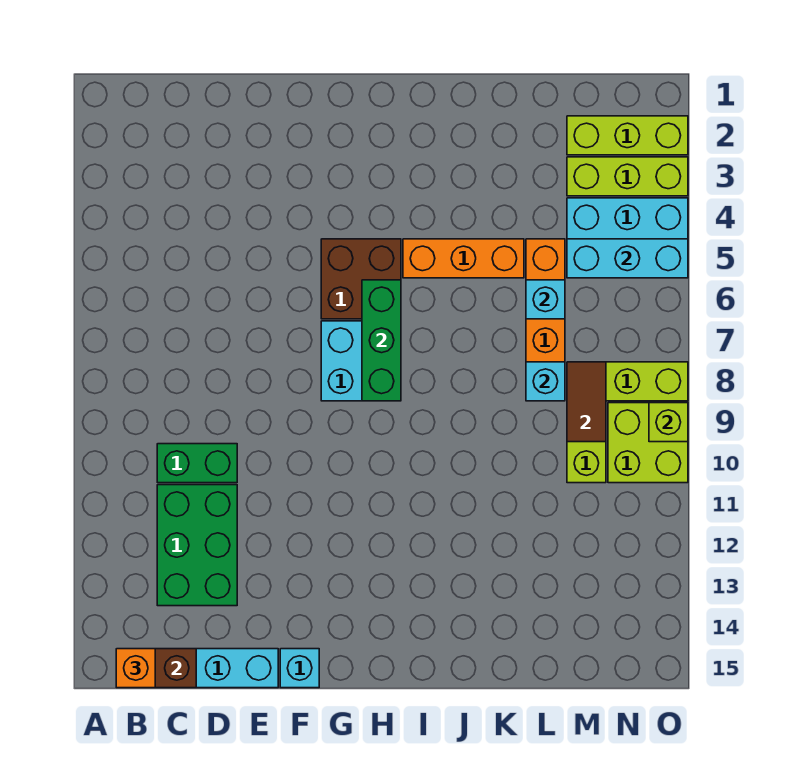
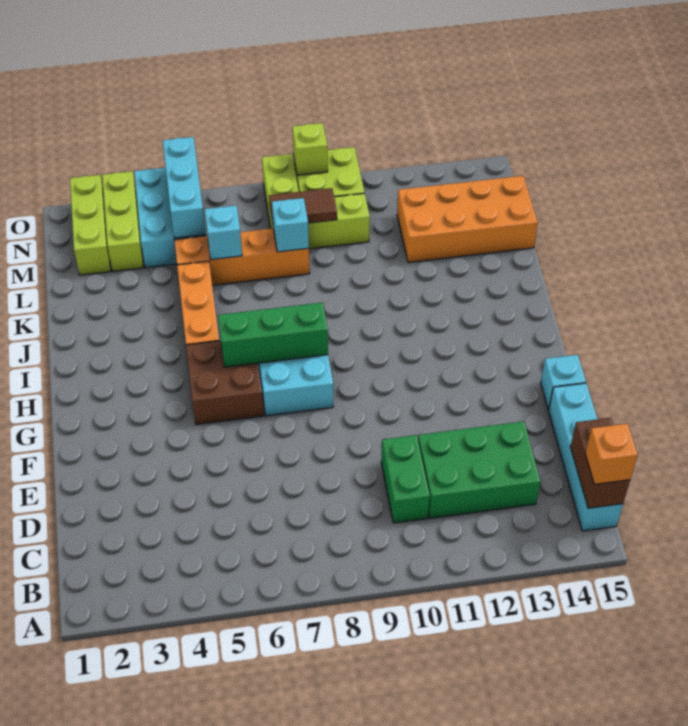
none -> orange 2x4 brick [397,176,538,262]

